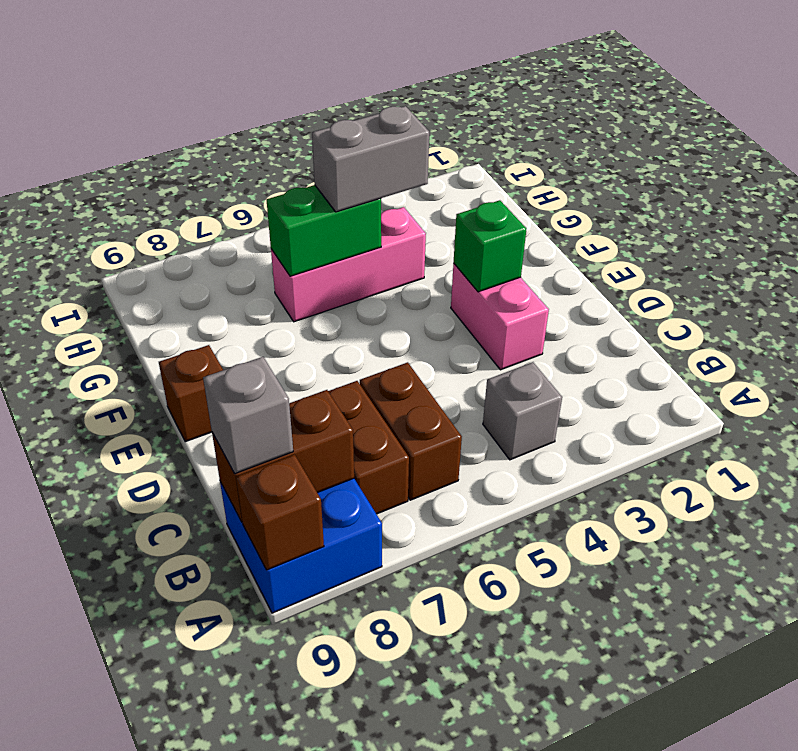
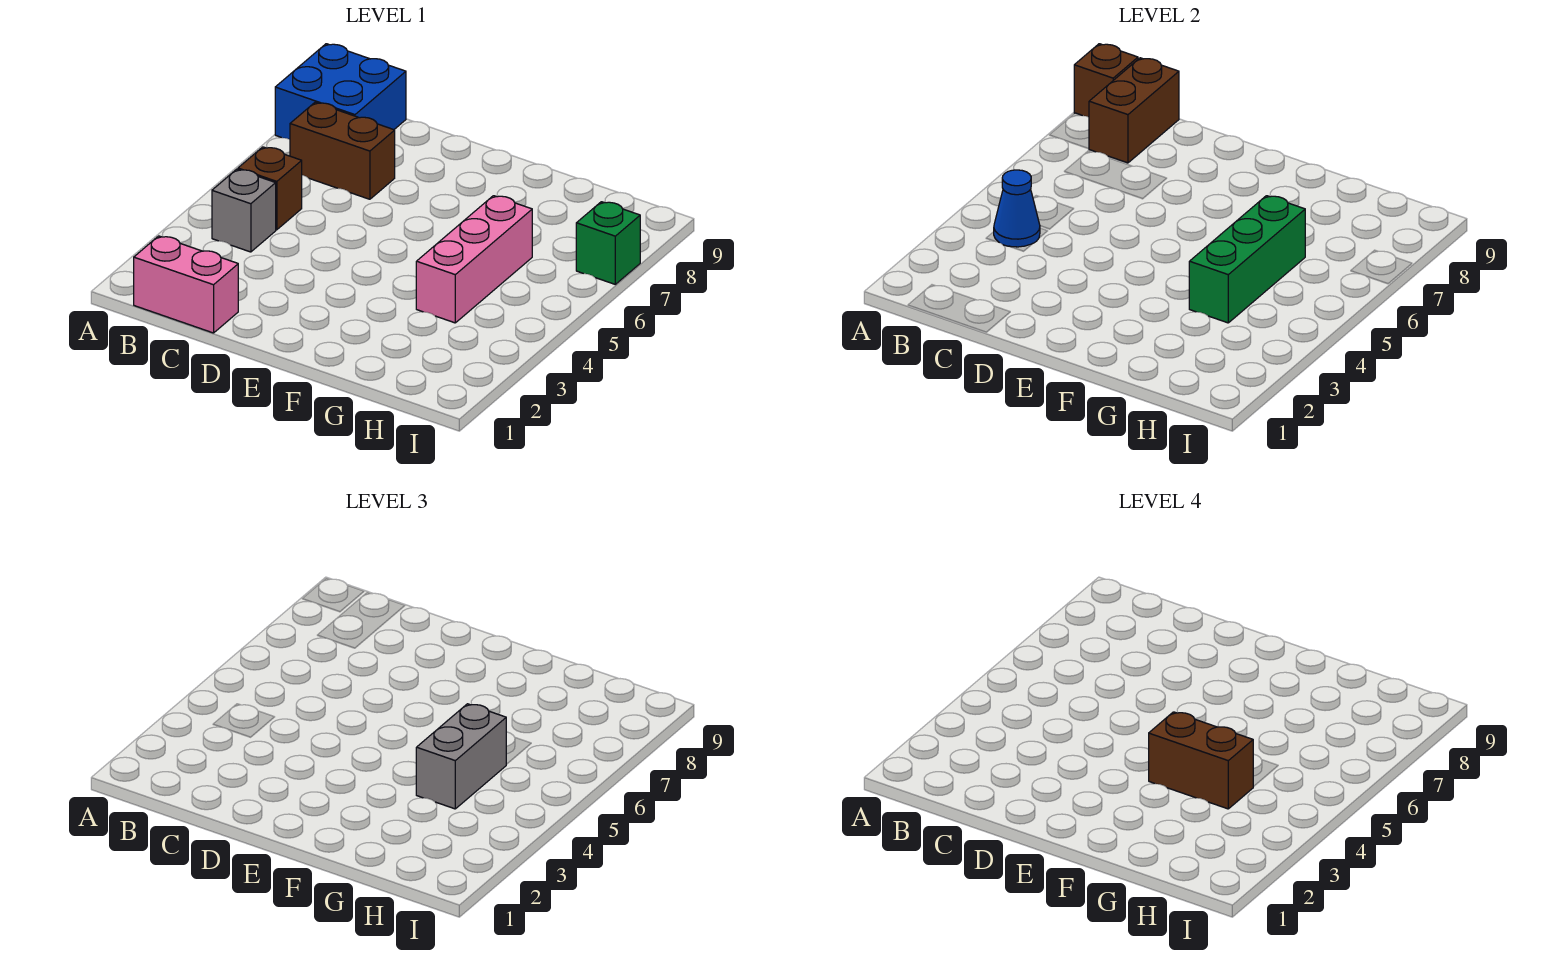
none -> blue 1x1 cone [994,170,1040,247]
brown 1x2 brick [360,362,462,500] -> brown 1x2 brick moved to [1149,712,1253,809]
grey 1x1 brick [203,357,293,474] -> none
pink 1x2 brick [451,263,549,370] -> pink 1x2 brick moved to [134,236,238,333]
green 1x1 brick [454,200,526,292] -> green 1x1 brick moved to [576,202,640,284]
brown 1x1 brick [159,345,223,442] -> brown 1x1 brick moved to [238,147,302,230]
green 1x2 brick [267,185,381,276] -> green 1x3 brick [1189,196,1305,323]

